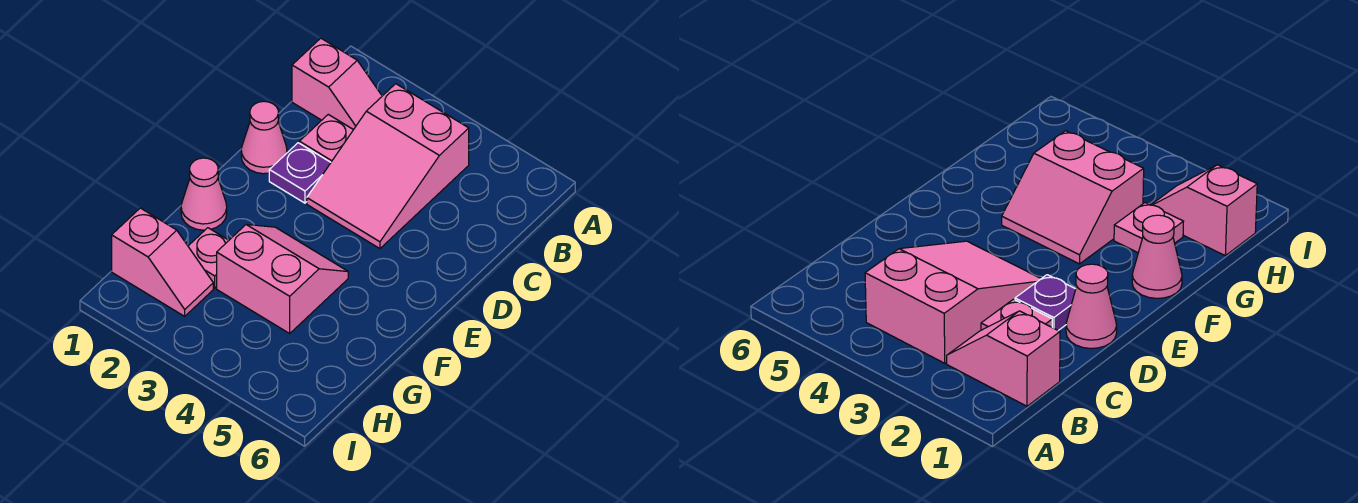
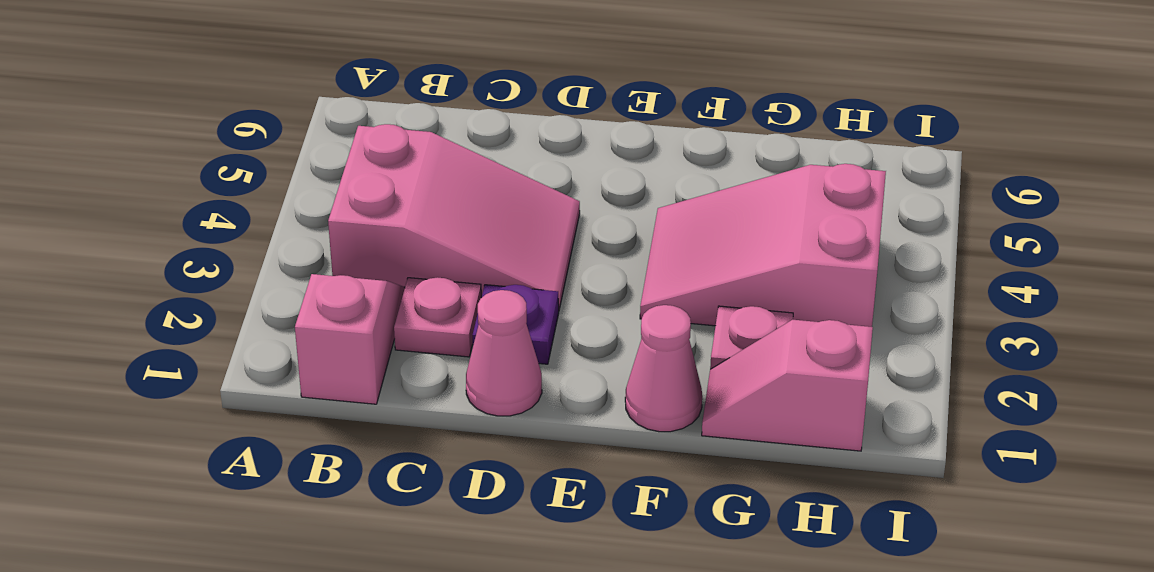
pink 2x2 slope [217,224,348,333] -> pink 2x3 slope [640,164,886,327]
pink 1x2 slope [112,208,213,316] -> pink 1x2 slope turned to [702,320,873,451]

